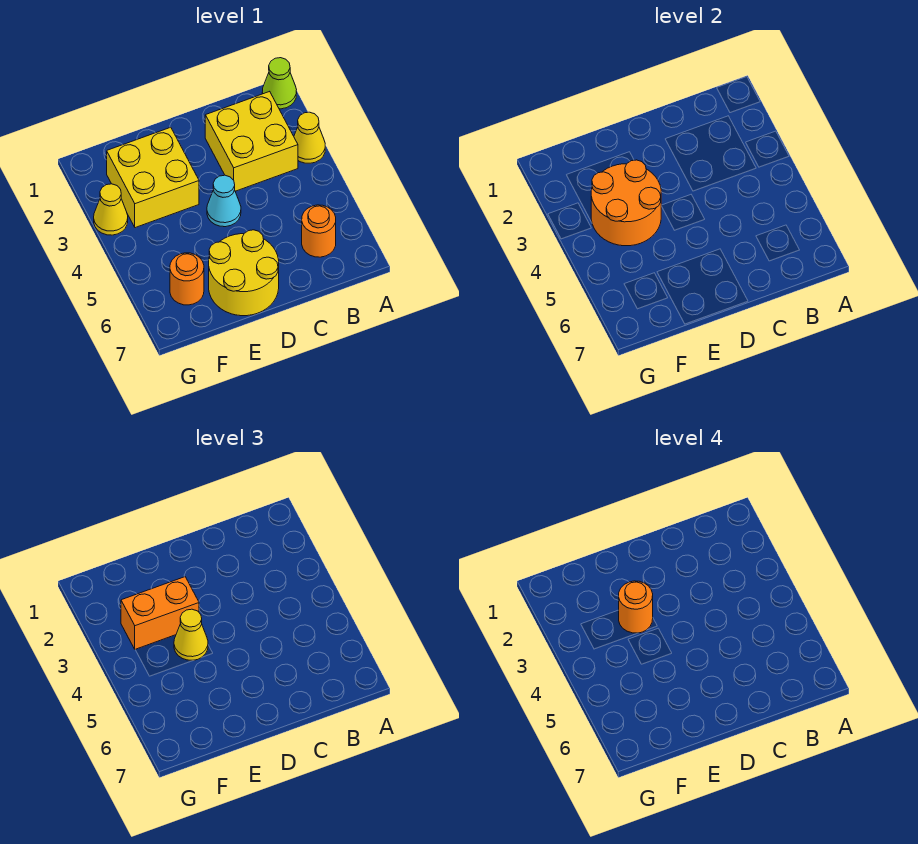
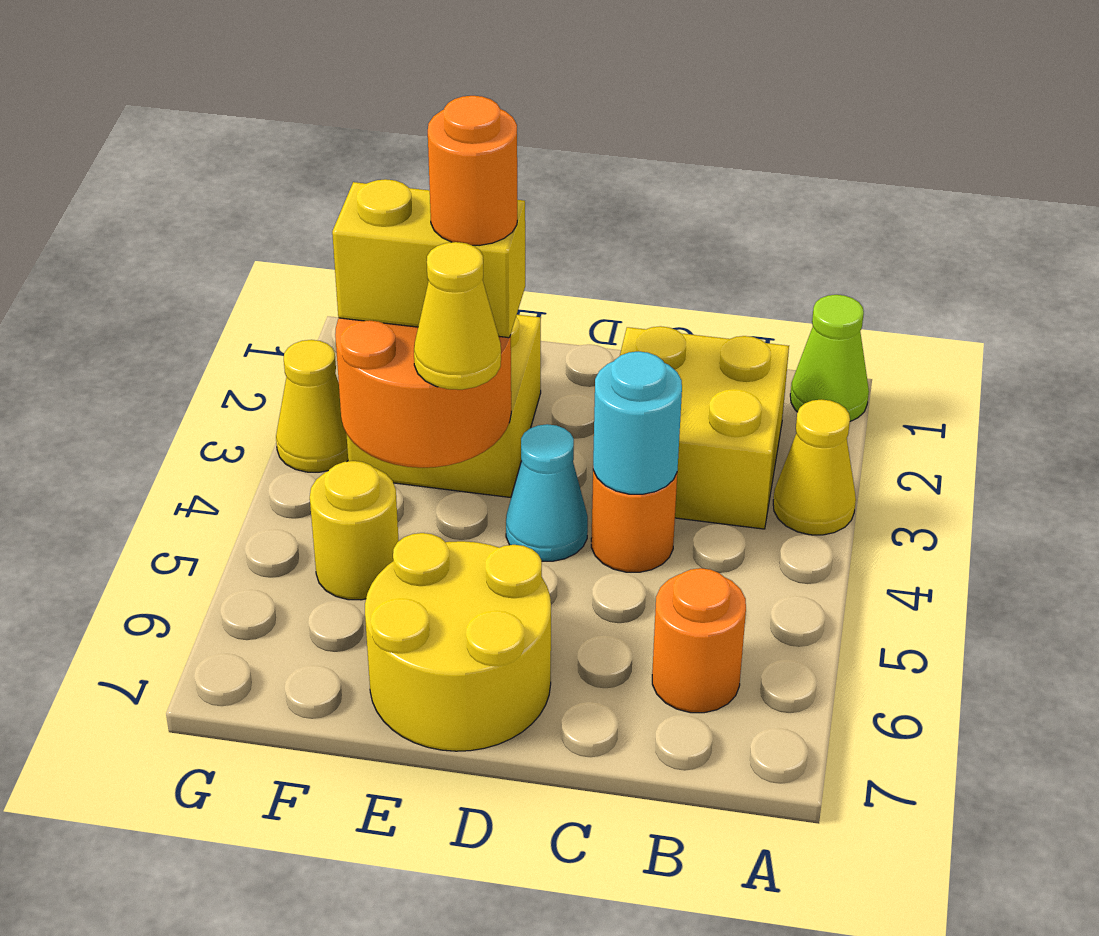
none -> cyan 1x1 round brick [593,351,682,494]
orange 1x2 brick [121,577,199,650] -> yellow 1x2 brick [332,179,525,338]
none -> yellow 1x1 round brick [310,461,399,600]
orange 1x1 round brick [170,253,204,305] -> orange 1x1 round brick moved to [591,471,677,572]

